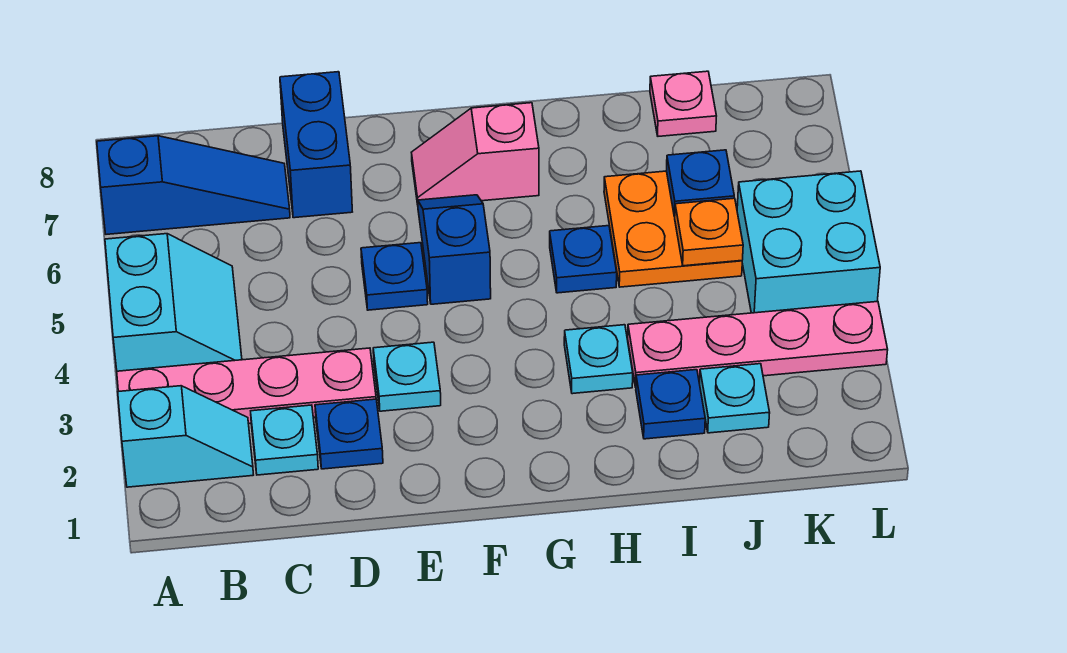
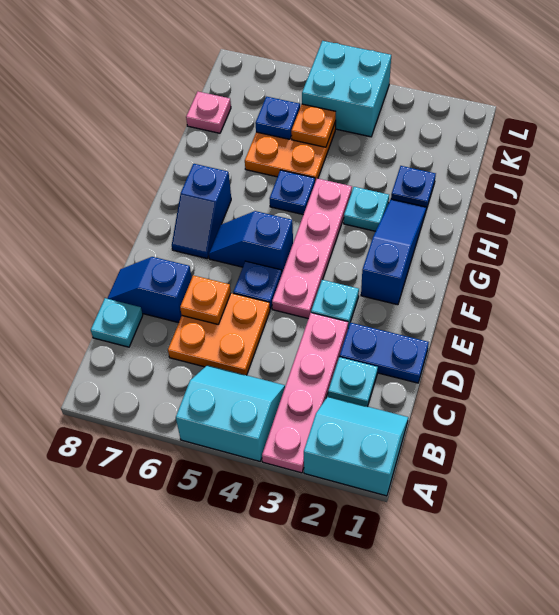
cyan 1x2 slope [118,386,253,487] -> cyan 2x2 slope [304,396,408,496]
blue 1x3 slope [97,136,290,234] -> blue 1x3 slope moved to [361,199,426,305]
none -> orange 2x2 plate [168,293,270,375]
blue 1x1 plate [315,399,383,469] -> blue 1x2 plate [340,323,429,383]
none -> orange 1x1 plate [180,275,231,324]
blue 1x2 brick [280,72,352,218] -> blue 1x2 slope [107,257,192,323]
pink 1x2 slope [411,103,539,204] -> blue 1x2 slope [172,164,231,258]
pink 1x4 plate [628,301,888,387] -> pink 1x4 plate moved to [272,178,352,319]
cyan 1x1 plate [699,364,770,433] -> cyan 1x1 plate moved to [91,298,143,347]

